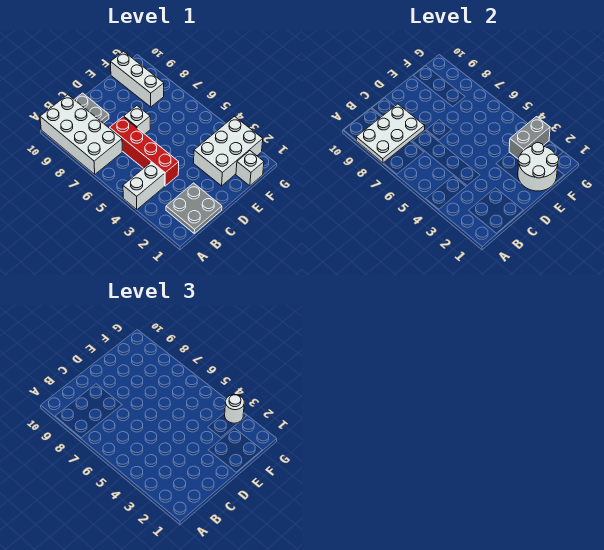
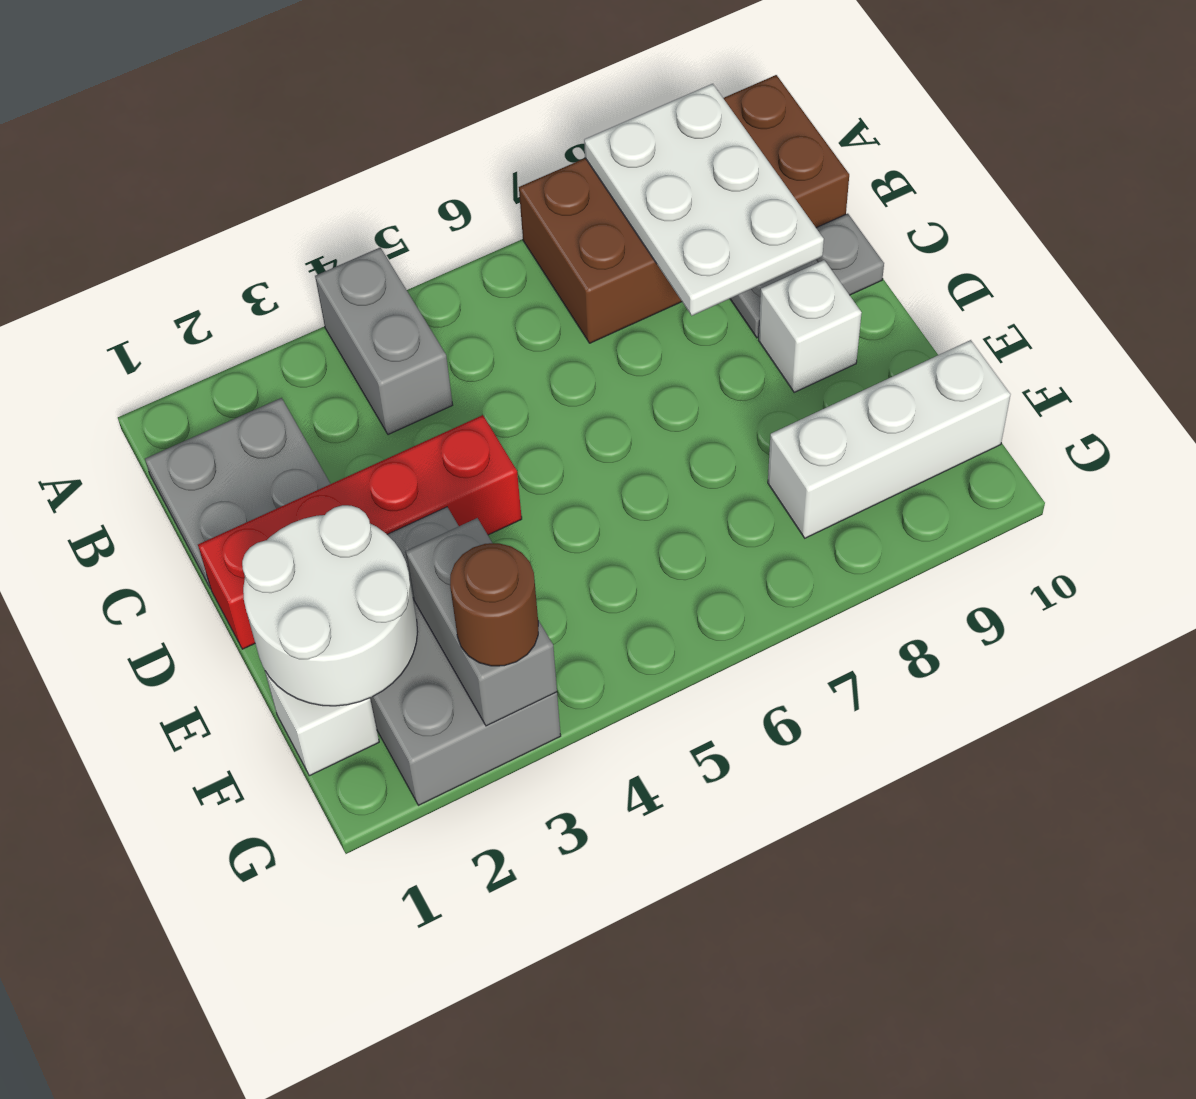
white 1x2 brick [123,163,165,210] -> grey 1x2 brick [315,248,453,435]
white 2x4 brick [40,95,122,175] -> brown 2x4 brick [519,75,849,343]
red 1x4 brick [110,117,179,186] -> red 1x4 brick moved to [198,415,522,649]
white 1x1 brick [124,106,150,134] -> white 1x1 brick moved to [759,260,862,392]
white 2x3 brick [194,117,263,186] -> grey 2x3 brick [370,507,561,805]
white 1x1 round brick [225,395,244,423] -> brown 1x1 round brick [450,543,538,666]

